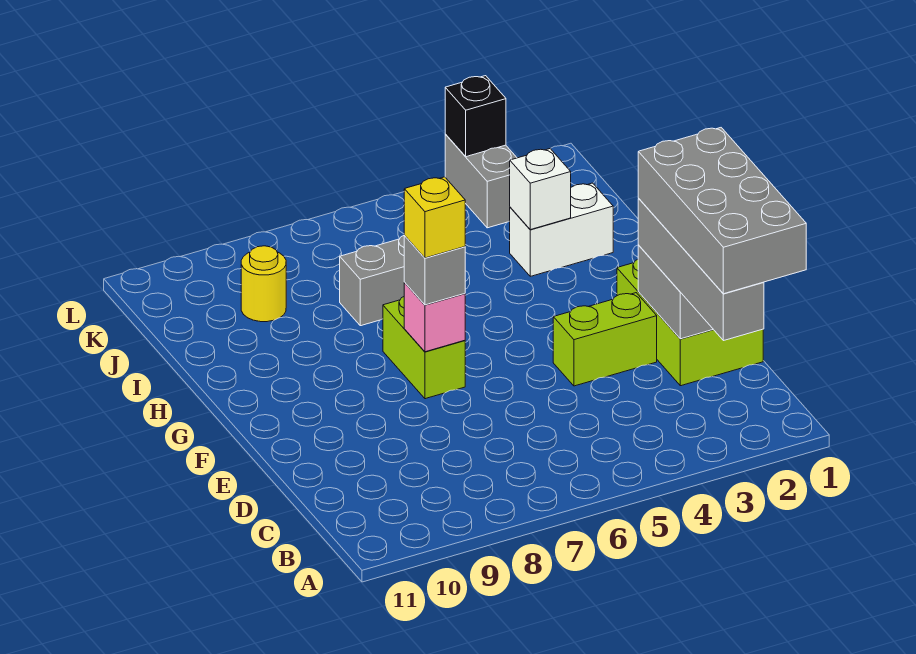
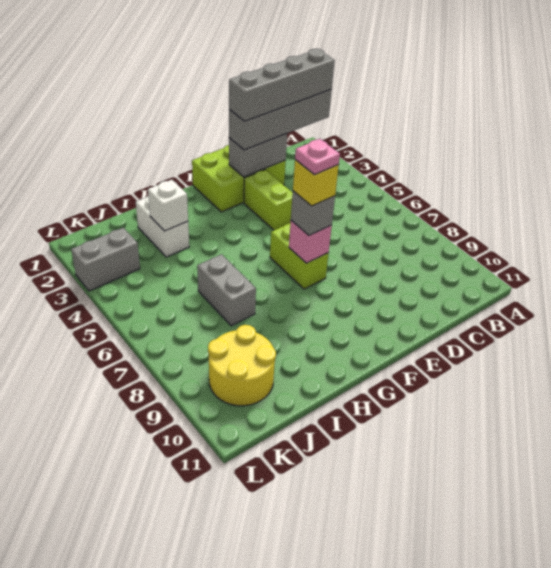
grey 2x4 brick [638,128,806,294] -> grey 1x4 brick [229,49,335,121]
lime 1x2 brick [383,297,465,399] -> lime 1x2 brick turned to [270,223,329,289]
none -> pink 1x1 plate [295,139,340,175]
yellow 1x1 round brick [241,246,286,322] -> yellow 2x2 round brick [208,325,276,406]
black 1x1 brick [445,76,506,157] -> none

